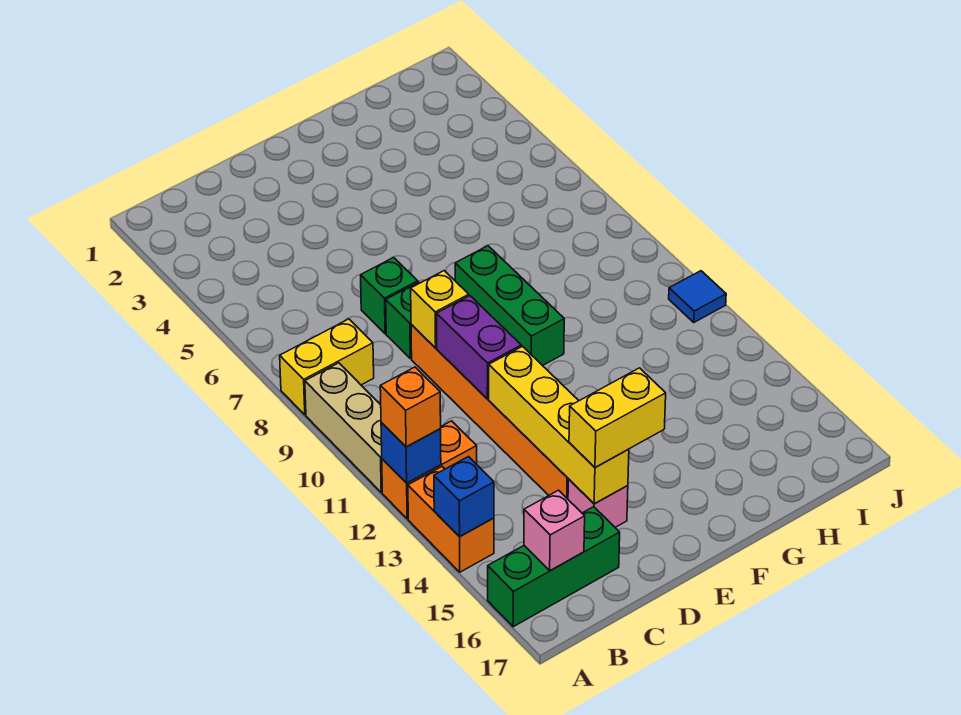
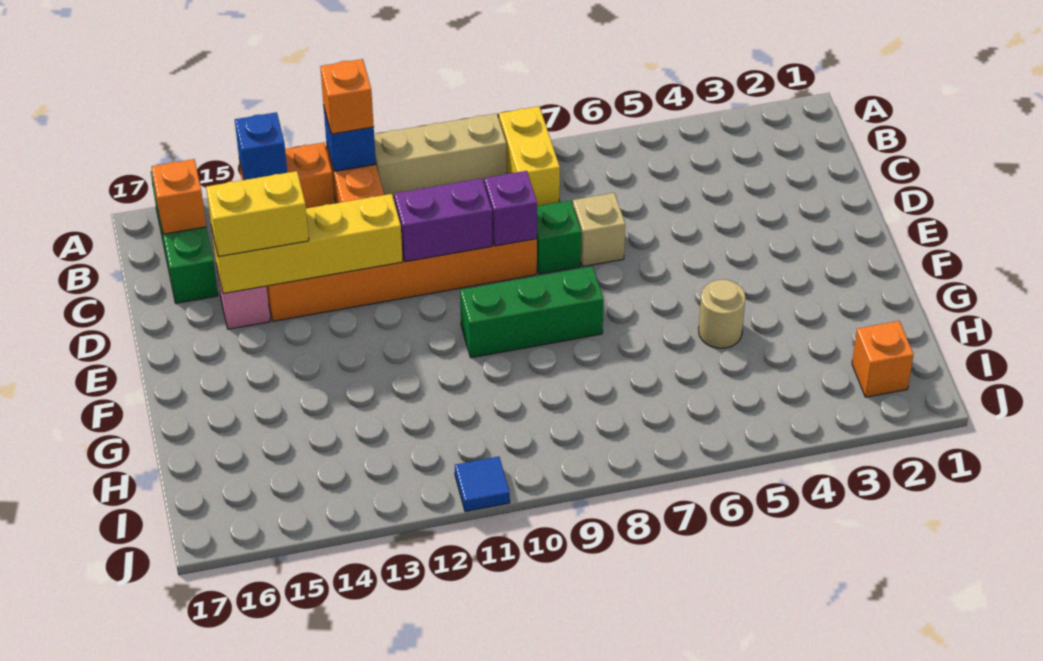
pink 1x1 brick [524,490,585,571] -> orange 1x1 brick [152,159,206,234]
green 1x1 brick [361,258,418,334] -> tan 1x1 brick [573,193,625,267]
yellow 1x1 brick [411,271,469,348] -> purple 1x1 brick [484,171,537,246]
yellow 1x2 brick [569,368,666,468] -> yellow 1x2 brick turned to [206,171,309,257]
none -> tan 1x1 round brick [699,280,745,348]
none -> orange 1x1 brick [852,321,914,397]

